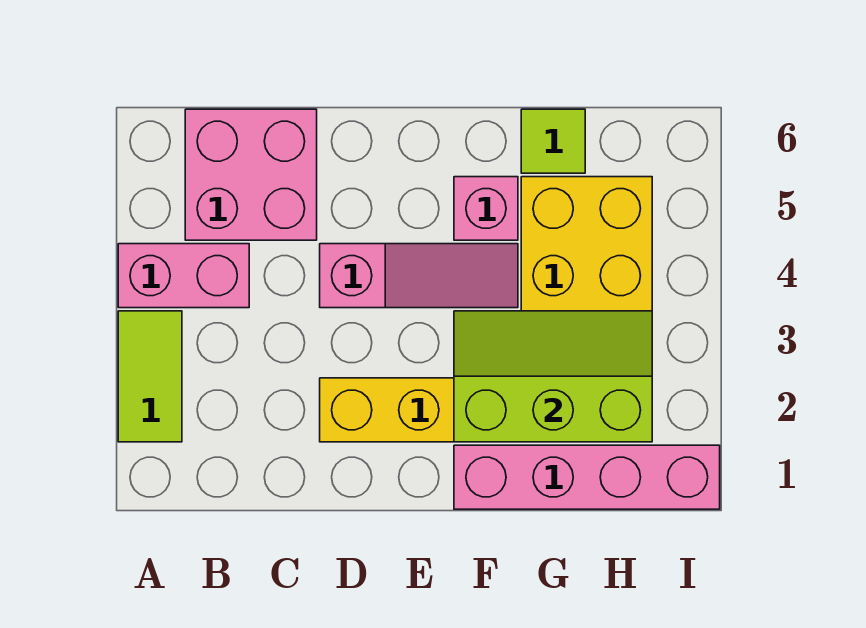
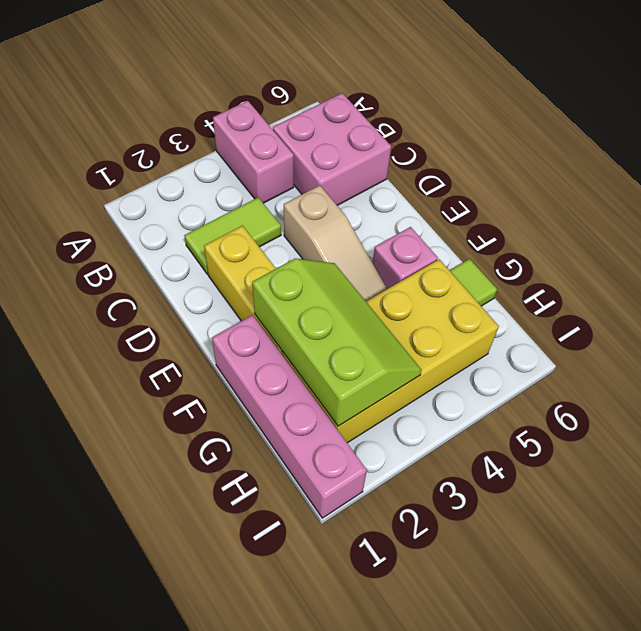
lime 1x2 tile [118,311,182,442] -> lime 1x2 tile moved to [184,197,281,274]
pink 1x3 slope [320,244,518,308] -> tan 1x3 slope [284,185,387,301]

